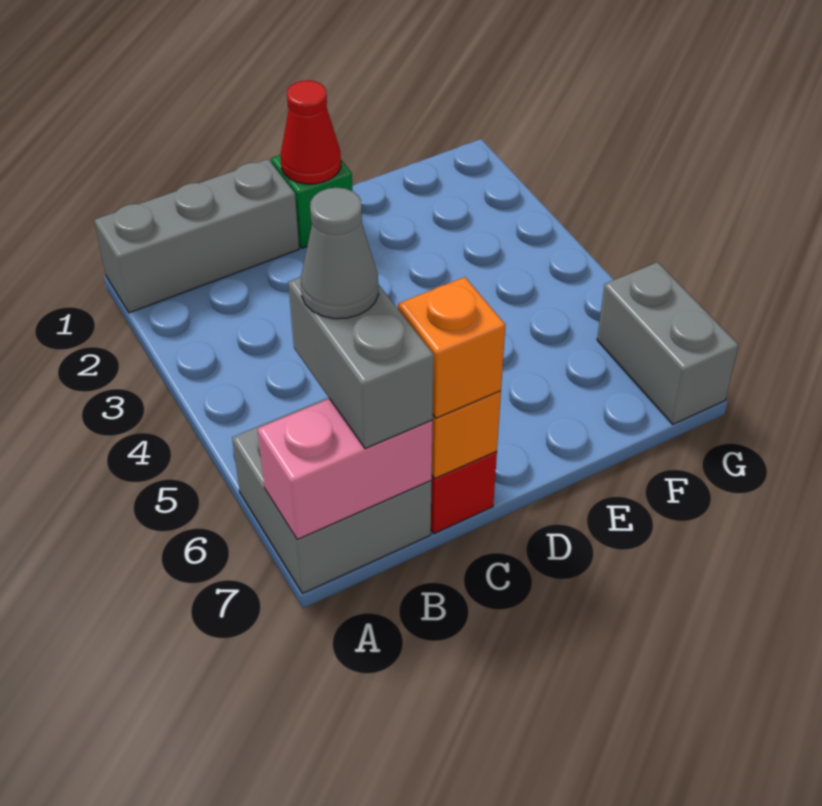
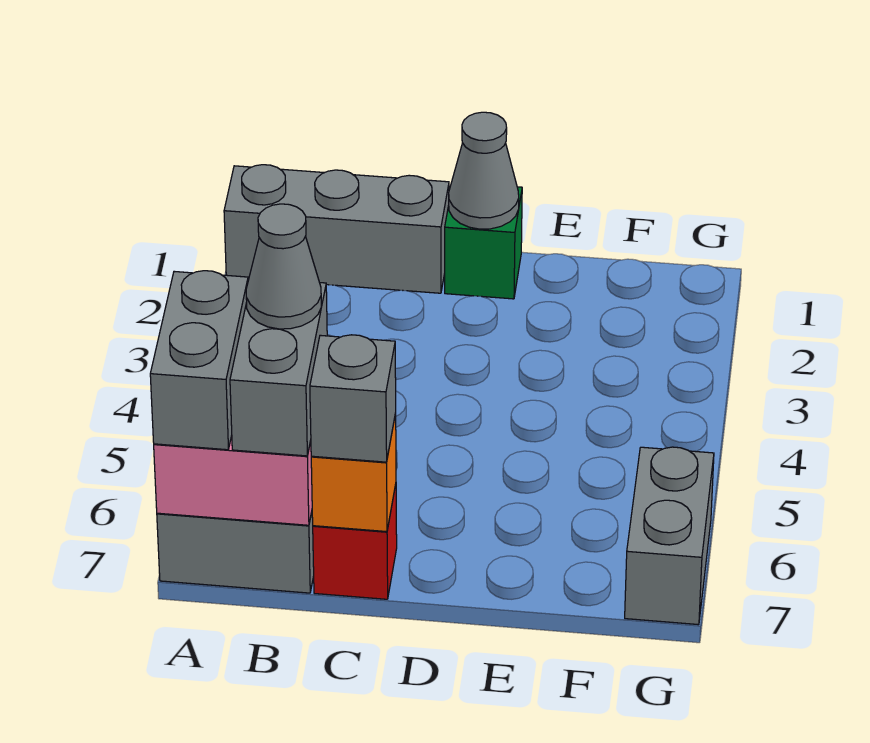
none -> grey 1x2 brick [150,271,248,450]
orange 1x1 brick [398,277,505,418] -> grey 1x1 brick [310,335,396,462]
red 1x1 cone [281,80,341,184] -> grey 1x1 cone [449,112,519,229]

